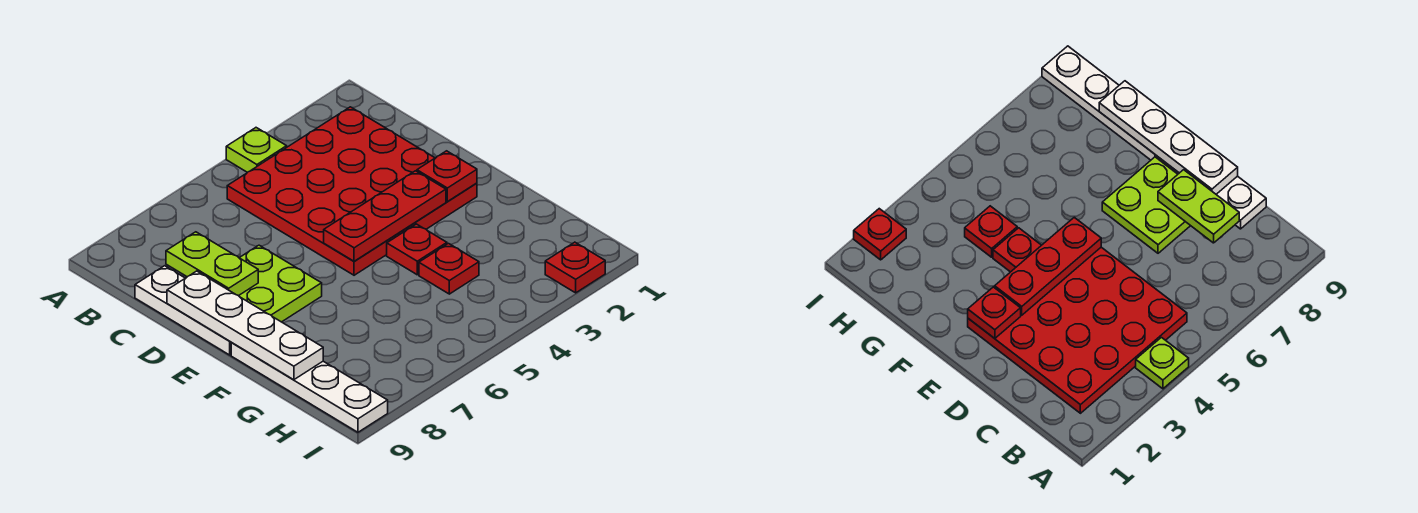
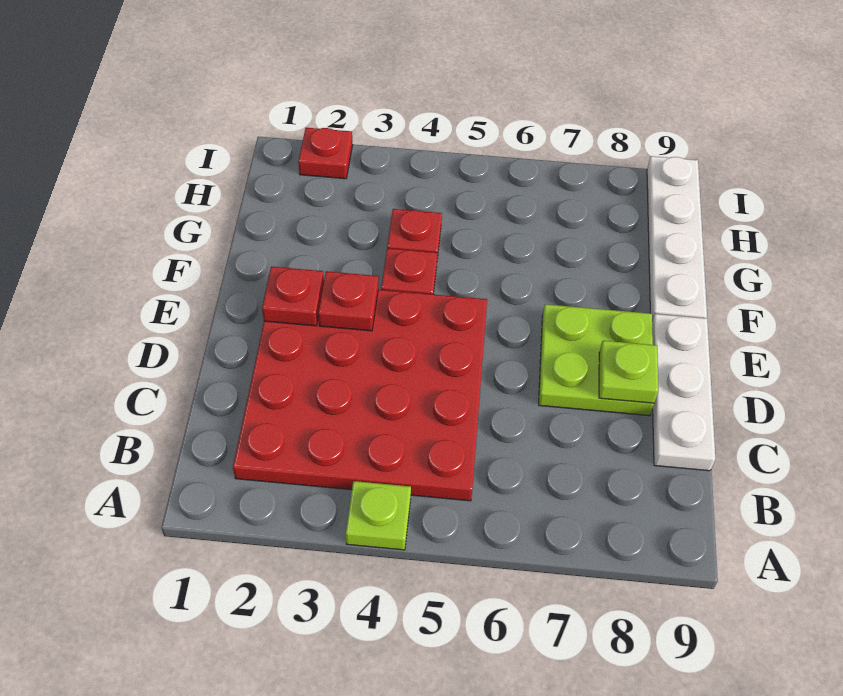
lime 1x2 plate [166,232,258,296] -> lime 1x1 plate [599,341,658,403]
white 1x4 plate [167,271,323,380] -> none
red 1x3 plate [324,171,446,261] -> red 1x1 plate [318,271,378,331]

